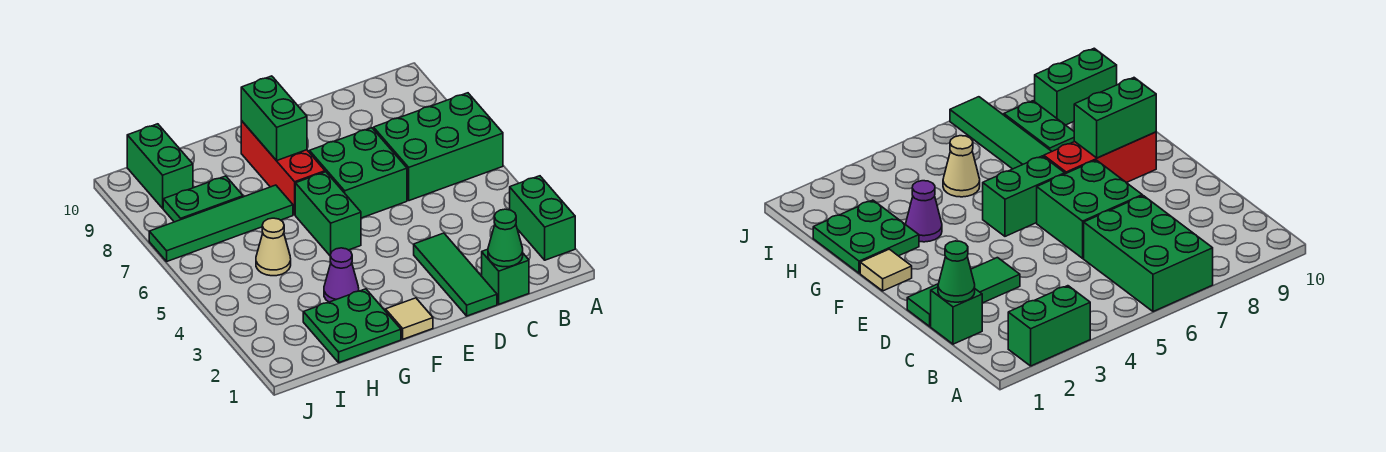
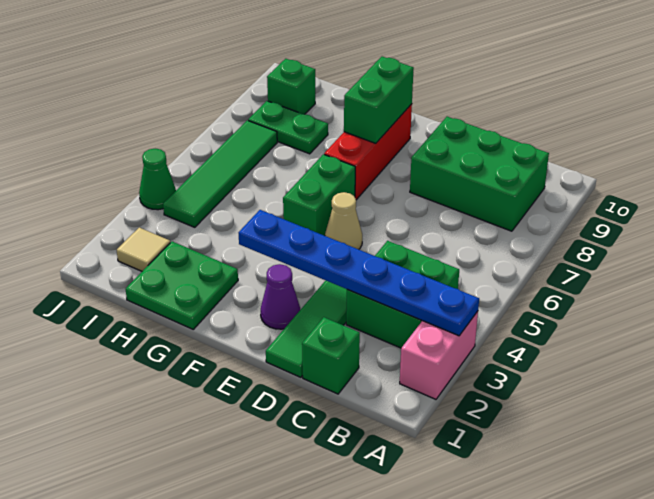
green 1x2 brick [510,176,575,260] -> pink 1x2 brick [400,311,478,399]
none -> blue 1x6 plate [239,210,479,336]
green 2x3 brick [374,93,503,201] -> green 2x3 brick moved to [410,117,549,231]
green 1x1 cone [488,209,523,267] -> green 1x1 cone moved to [139,149,176,210]
green 2x2 brick [309,128,407,218] -> green 2x2 brick moved to [346,241,459,348]
tan 1x1 tile [385,298,433,339] -> tan 1x1 tile moved to [117,228,170,271]
purple 1x1 cone [324,248,359,302] -> purple 1x1 cone moved to [261,264,300,329]
green 1x4 tile [149,185,293,261] -> green 1x4 tile turned to [163,120,277,227]
tan 1x1 cone [256,218,291,276] -> tan 1x1 cone moved to [325,192,362,249]
green 1x2 brick [127,124,193,208] -> green 1x1 brick [267,59,315,114]

